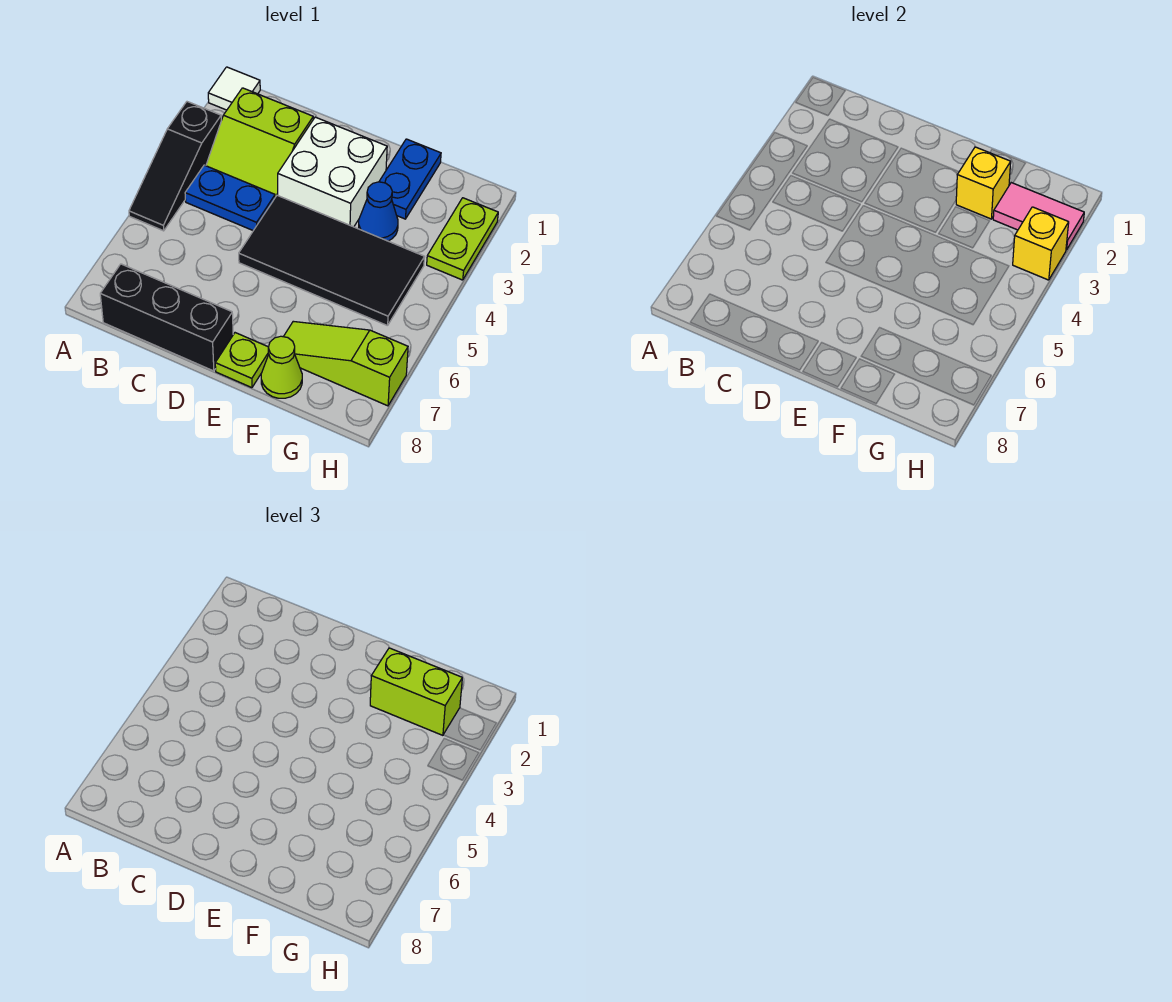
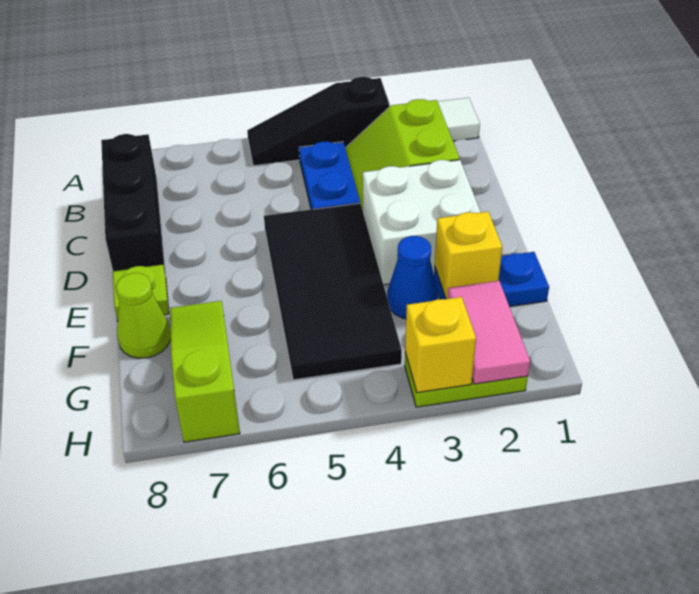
lime 1x2 brick [370,648,462,735] -> none

